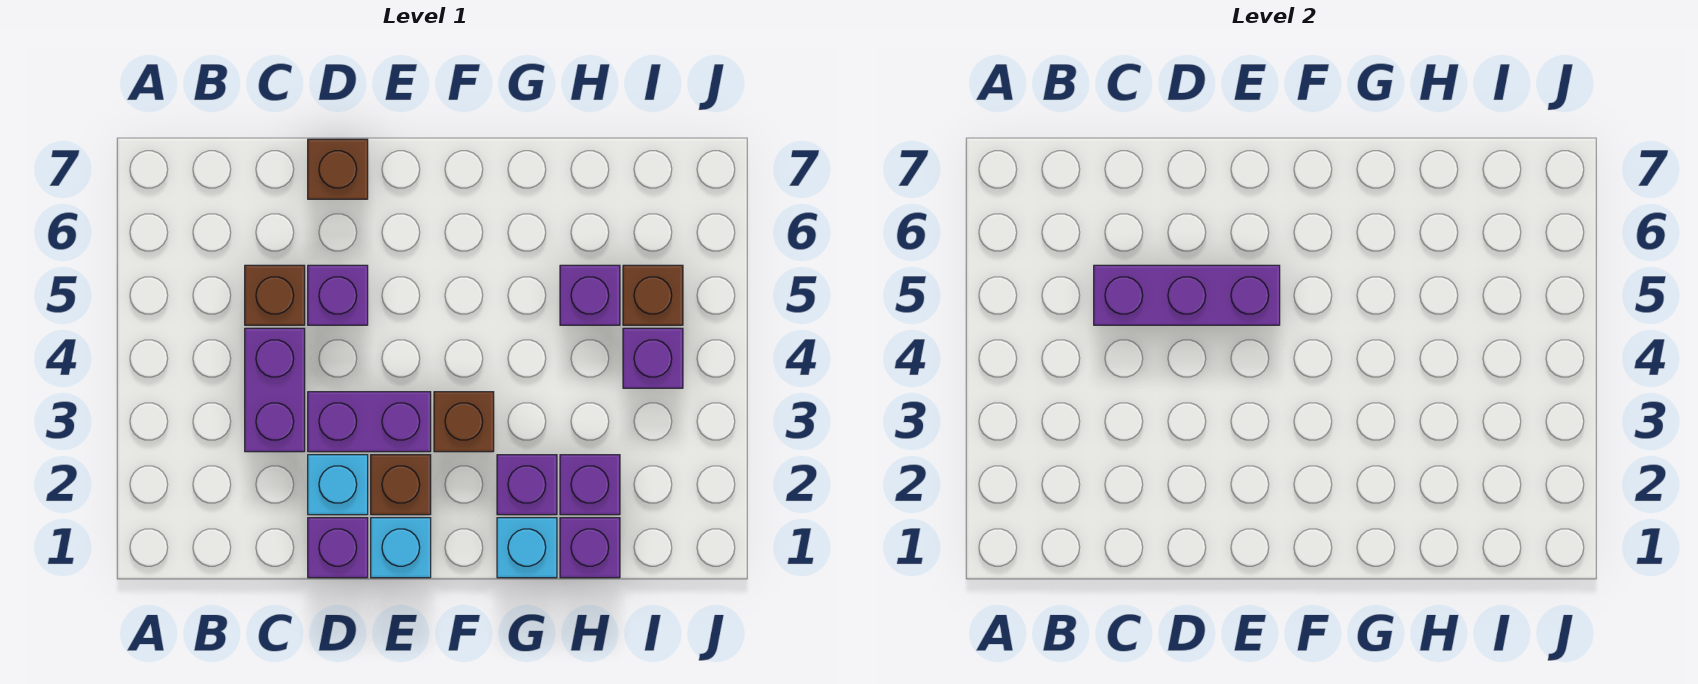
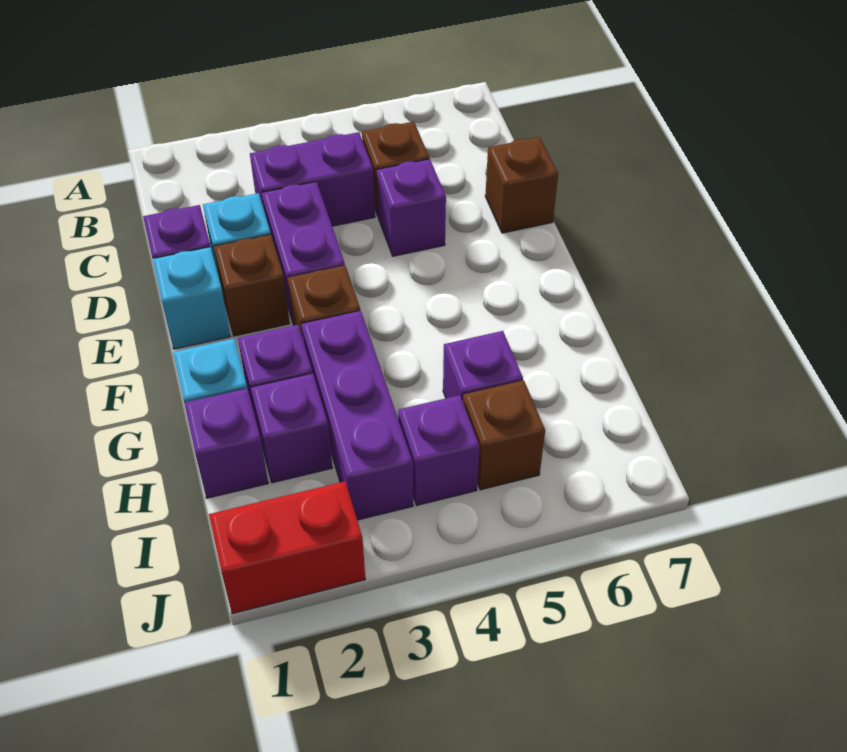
purple 1x3 brick [1094,265,1280,325] -> purple 1x3 brick moved to [301,311,413,520]
none -> red 1x2 brick [209,481,365,614]

